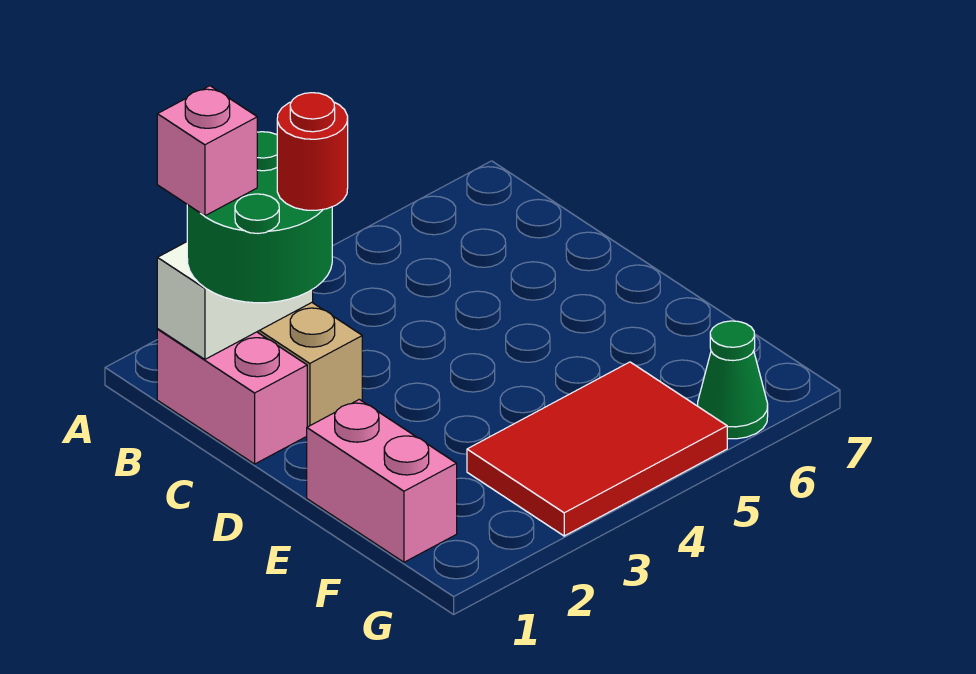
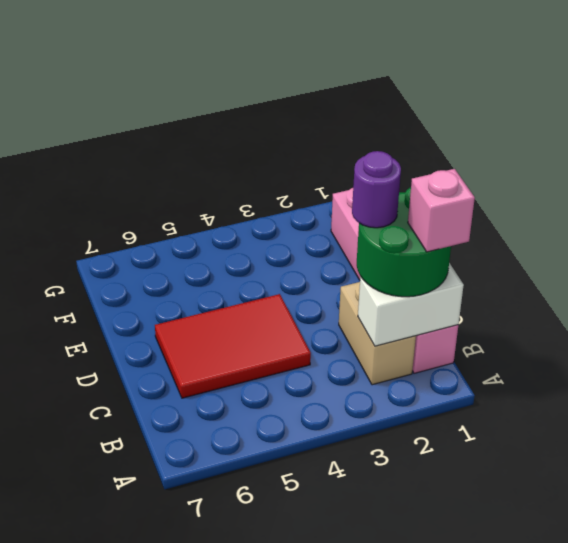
red 1x1 round brick [277,93,348,210] -> purple 1x1 round brick [352,151,401,228]
red 2x3 tile [467,362,727,536] -> red 2x3 tile moved to [155,294,311,398]
green 1x1 cone [697,321,768,439] -> none

